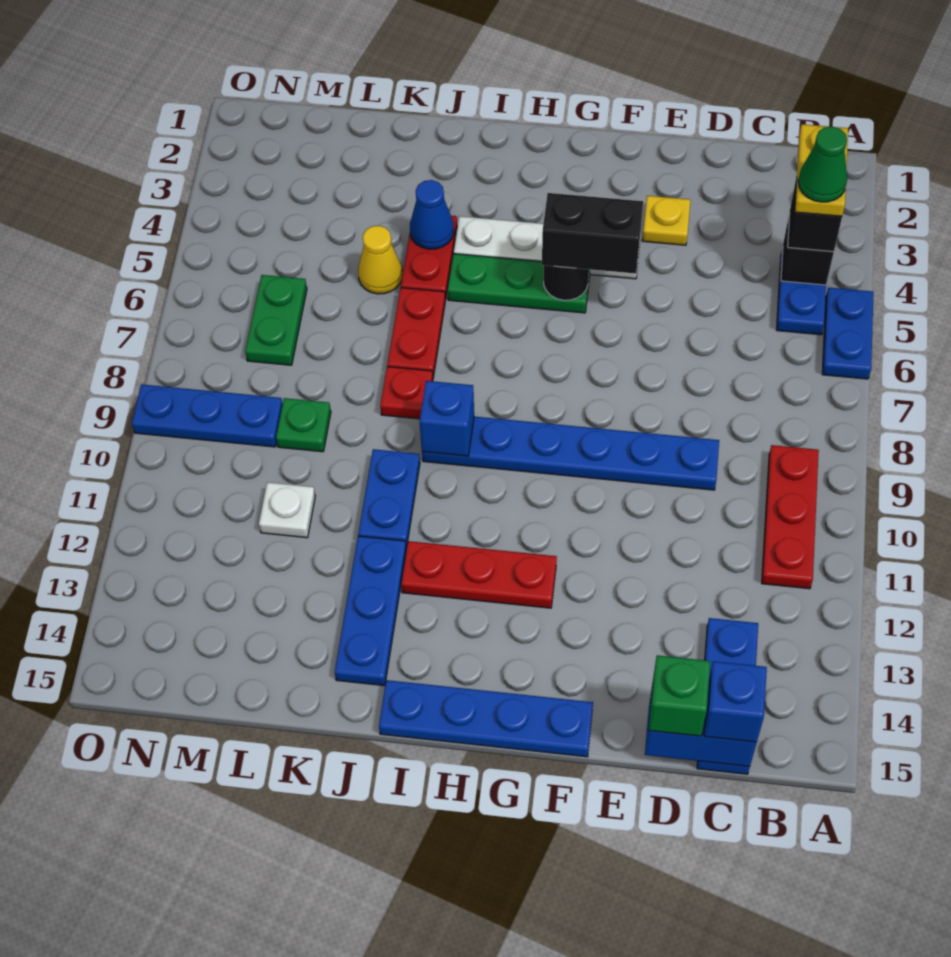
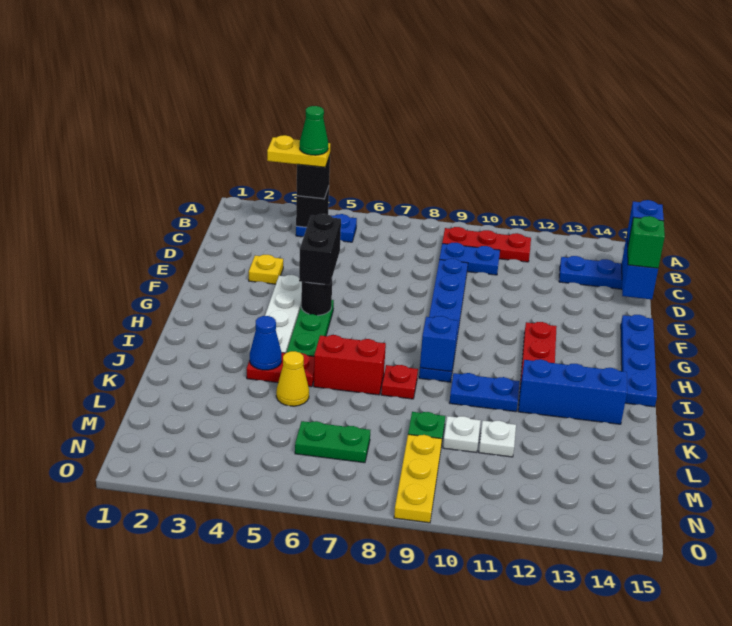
blue 1x2 plate [822,288,874,379] -> blue 1x2 plate moved to [439,243,500,275]
red 1x2 plate [387,288,445,377] -> red 1x2 brick [314,335,386,395]
blue 1x3 plate [335,536,406,686] -> blue 1x3 brick [518,359,627,424]
none -> white 1x1 plate [443,416,481,453]
blue 1x3 plate [132,384,283,447] -> yellow 1x3 plate [394,434,442,523]

